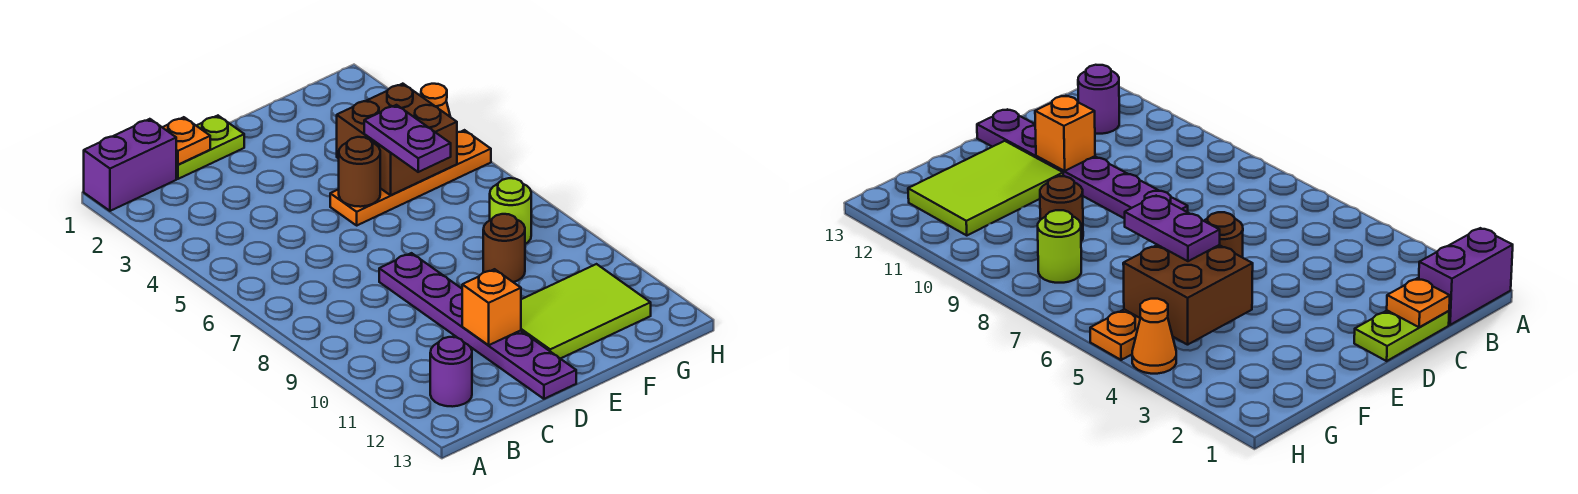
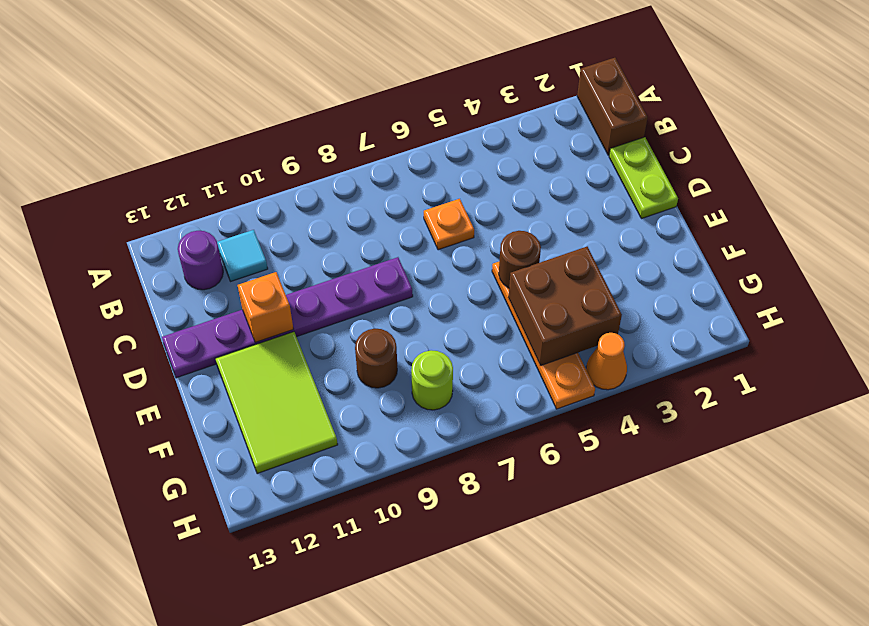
purple 1x2 brick [84,119,176,211] -> brown 1x2 brick [577,58,648,155]
none -> cyan 1x1 tile [217,230,268,281]
orange 1x1 plate [162,117,210,165] -> orange 1x1 plate moved to [424,199,474,250]
purple 1x2 plate [364,105,451,172] -> none

